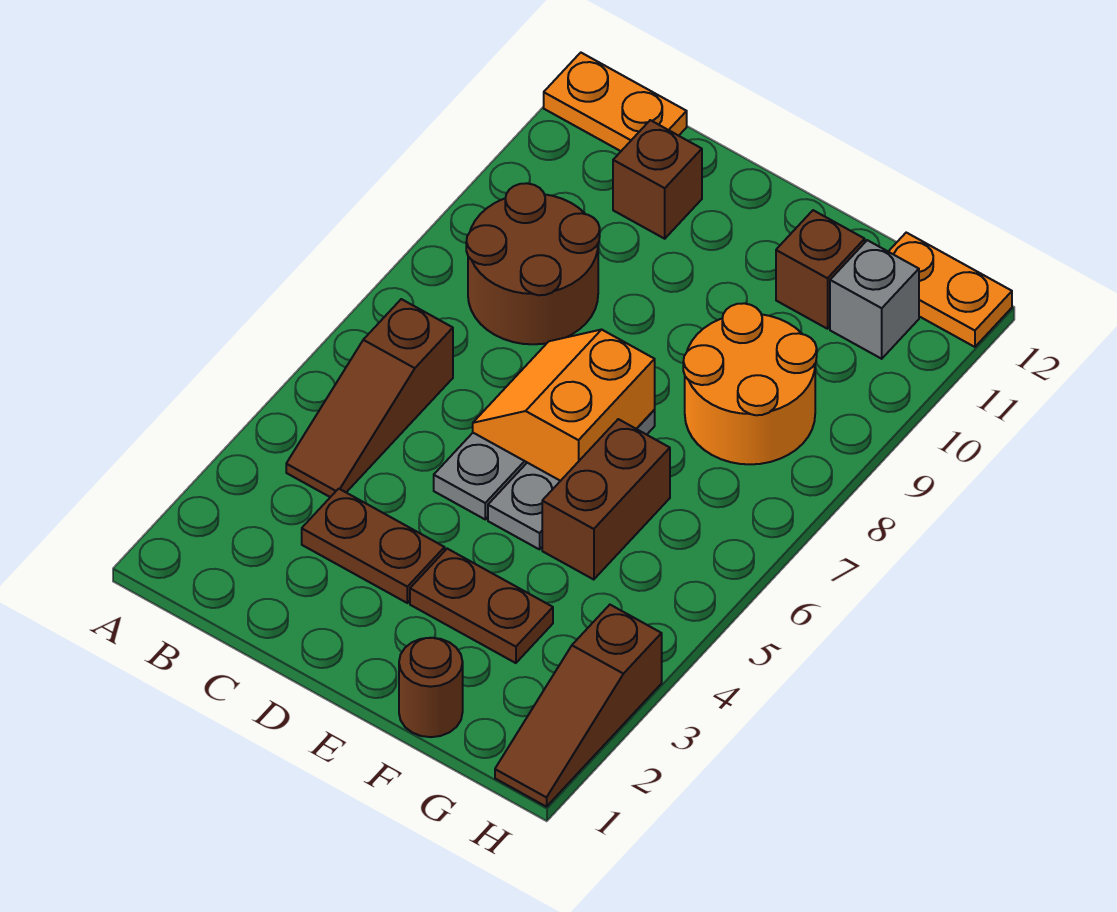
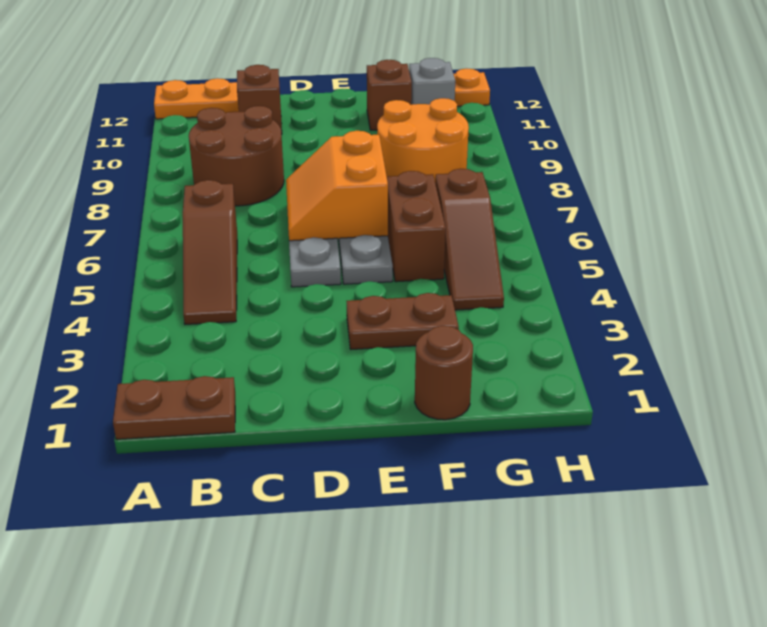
brown 1x2 plate [302,489,445,603] -> brown 1x2 plate moved to [113,376,235,439]
brown 1x3 slope [495,605,662,807] -> brown 1x3 slope moved to [435,169,504,310]

